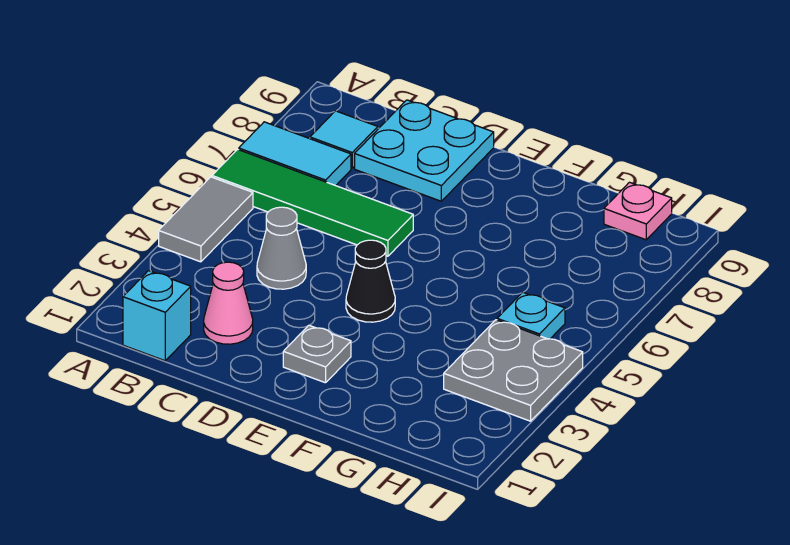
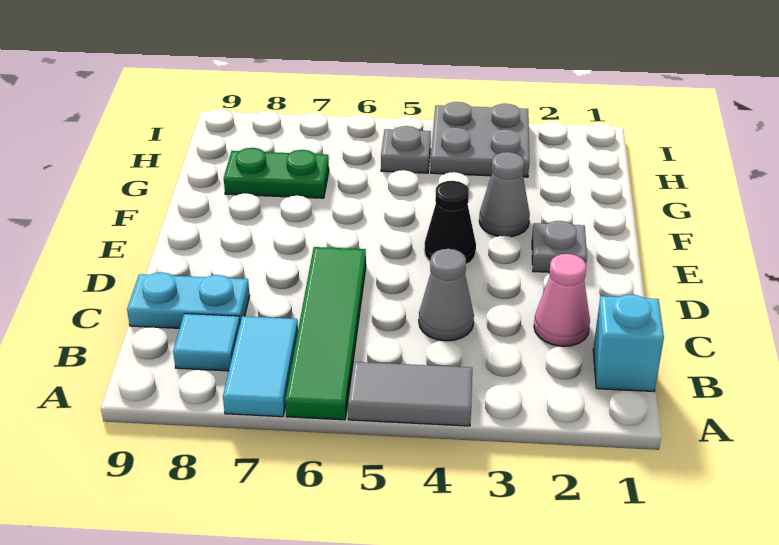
cyan 2x2 plate [355,100,494,201] -> cyan 1x2 plate [127,272,250,328]
none -> grey 1x1 cone [479,152,530,237]
none -> green 1x2 plate [224,148,329,198]
cyan 1x1 plate [497,292,565,339] -> grey 1x1 plate [381,126,431,173]
pink 1x1 plate [604,182,672,240] -> none

